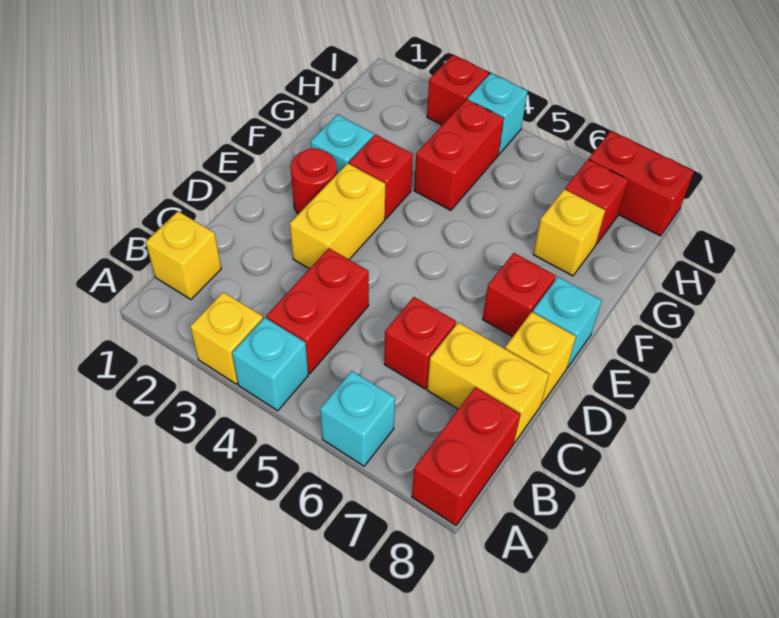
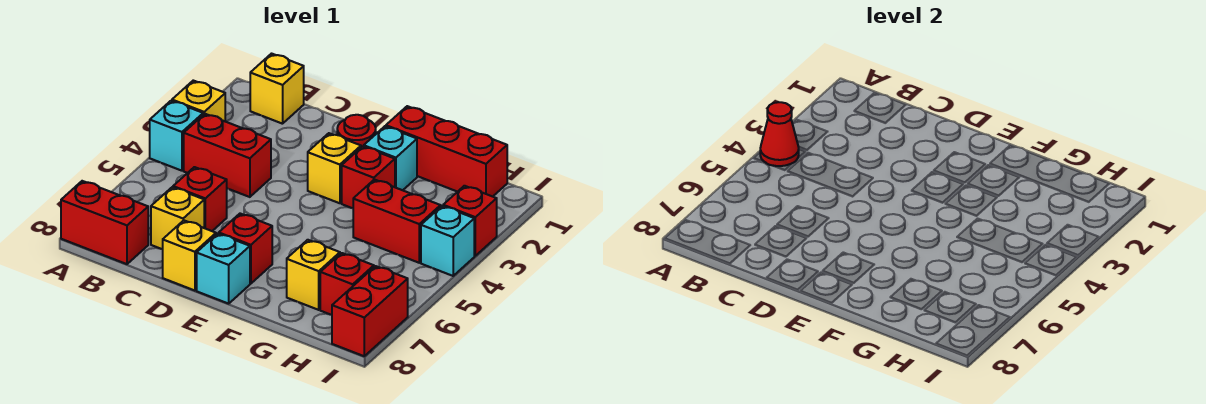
none -> red 1x1 cone [760,102,799,166]
cyan 1x1 brick [320,371,395,466] -> none
yellow 1x2 brick [427,322,549,443] -> yellow 1x1 brick [151,187,204,249]
yellow 1x2 brick [290,163,385,269] -> yellow 1x1 brick [308,133,361,203]
none -> red 1x3 brick [386,106,507,197]

